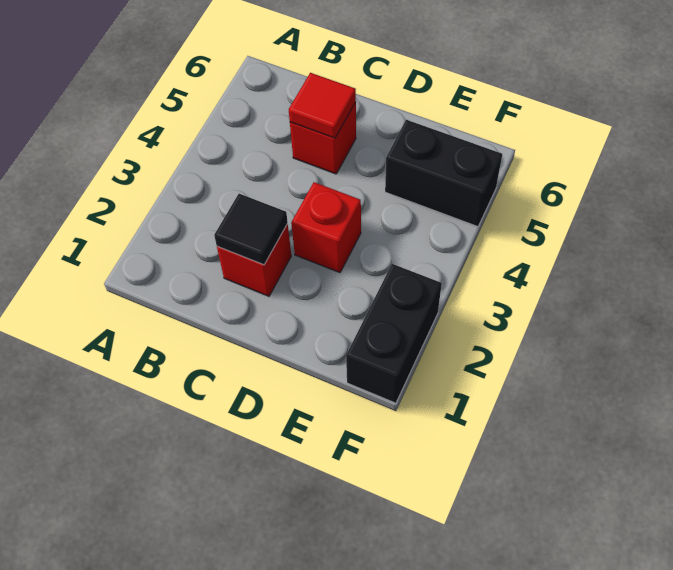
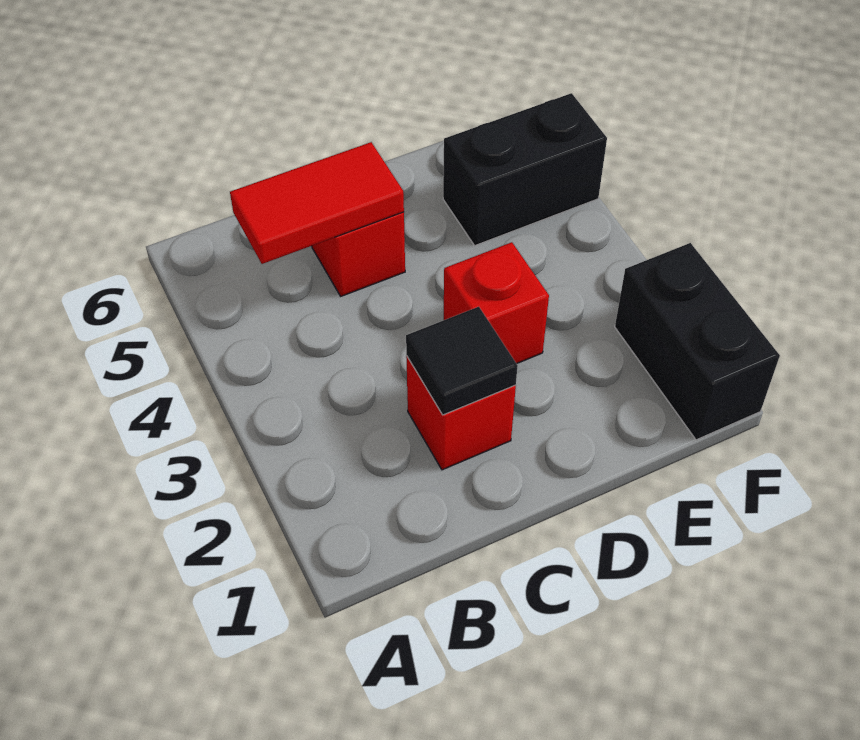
red 1x1 tile [289,73,356,138] -> red 1x2 tile [230,142,404,264]

